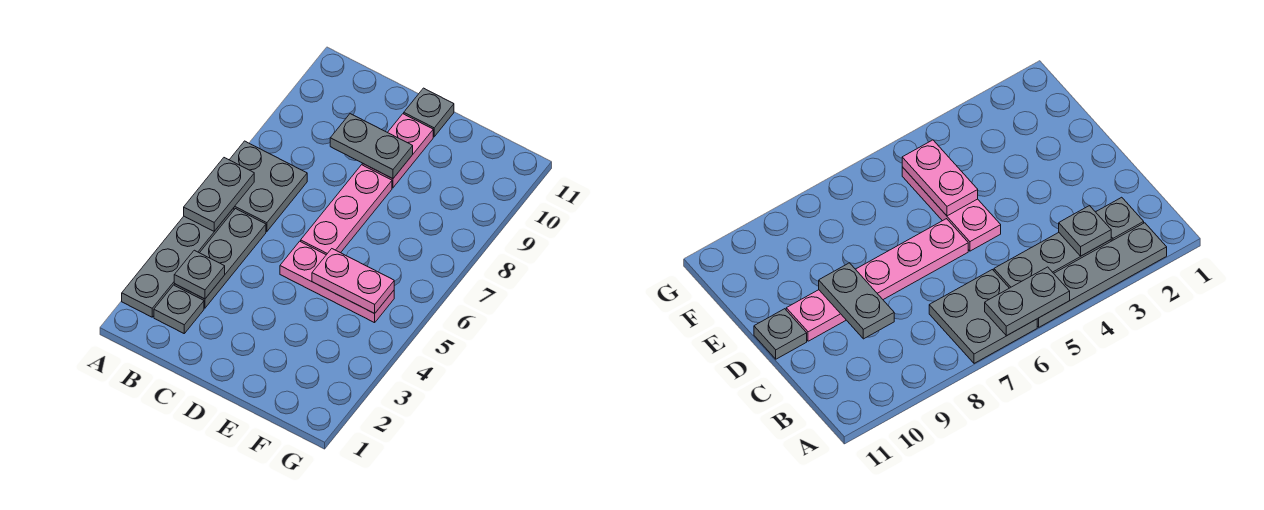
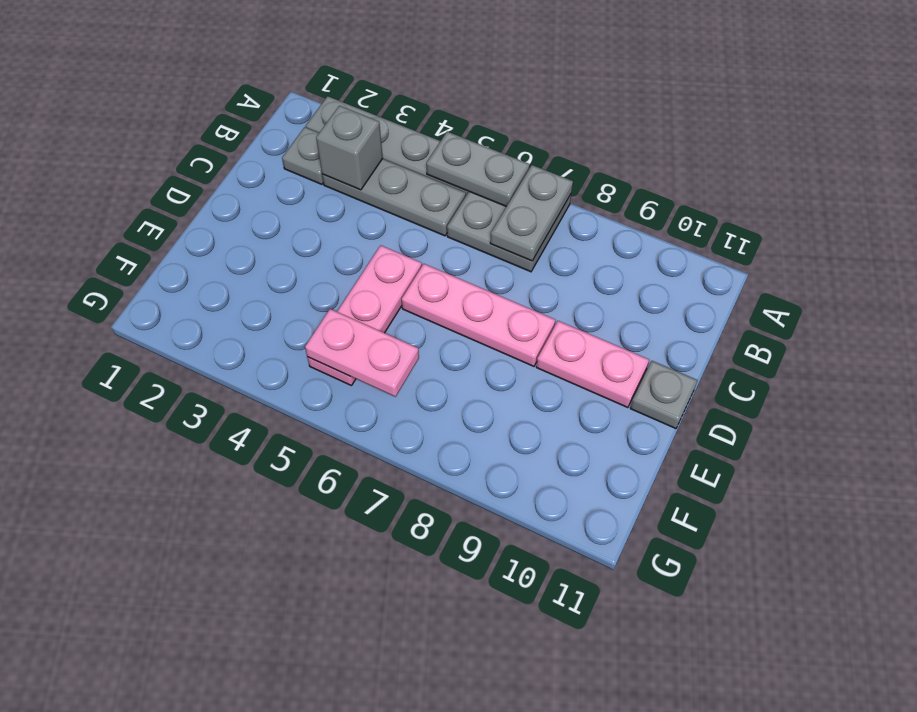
grey 1x1 plate [174,250,225,299] -> grey 1x1 brick [316,106,383,190]
grey 1x2 plate [330,114,413,179] -> grey 1x2 plate moved to [490,165,573,261]
pink 1x2 plate [312,249,394,313] -> pink 1x2 plate turned to [305,309,419,397]

